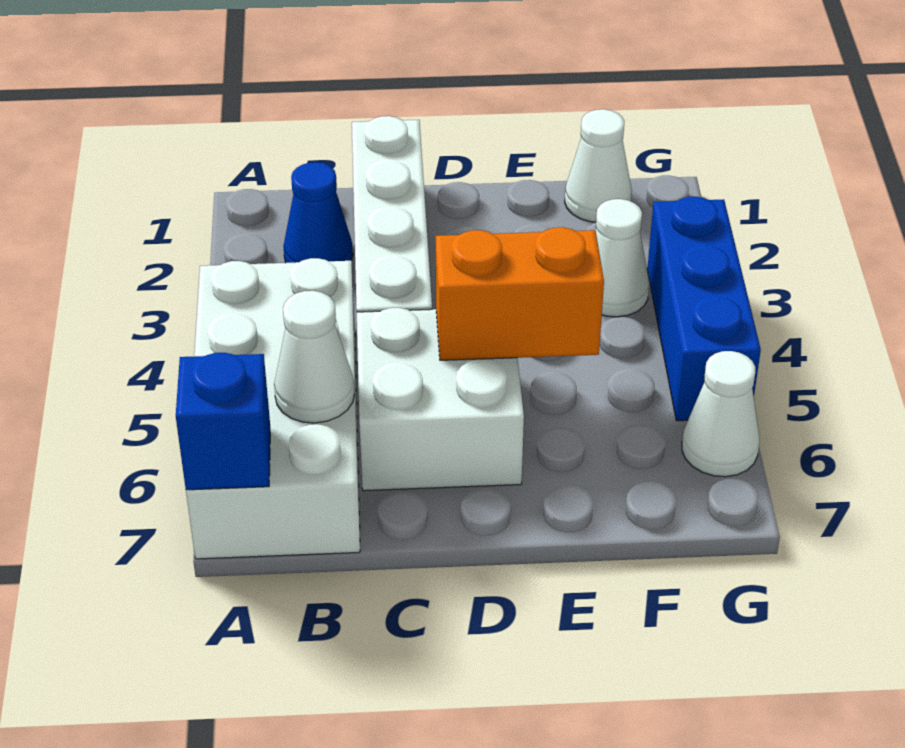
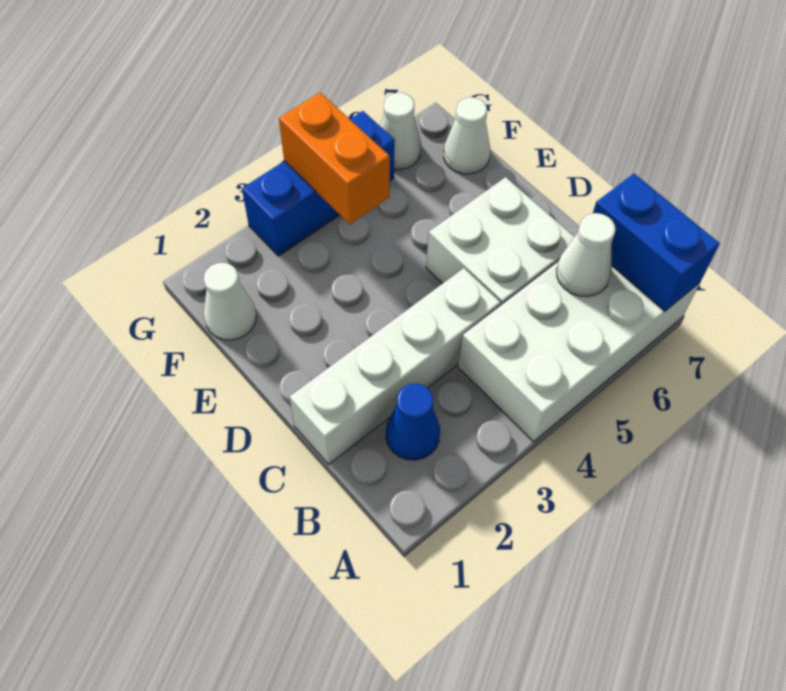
blue 1x1 brick [176,353,270,490] -> blue 1x2 brick [593,174,720,311]
orange 1x2 brick [436,227,604,360] -> orange 1x2 brick moved to [279,93,390,224]
white 1x1 cone [596,199,649,317] -> white 1x1 cone moved to [444,97,490,174]

